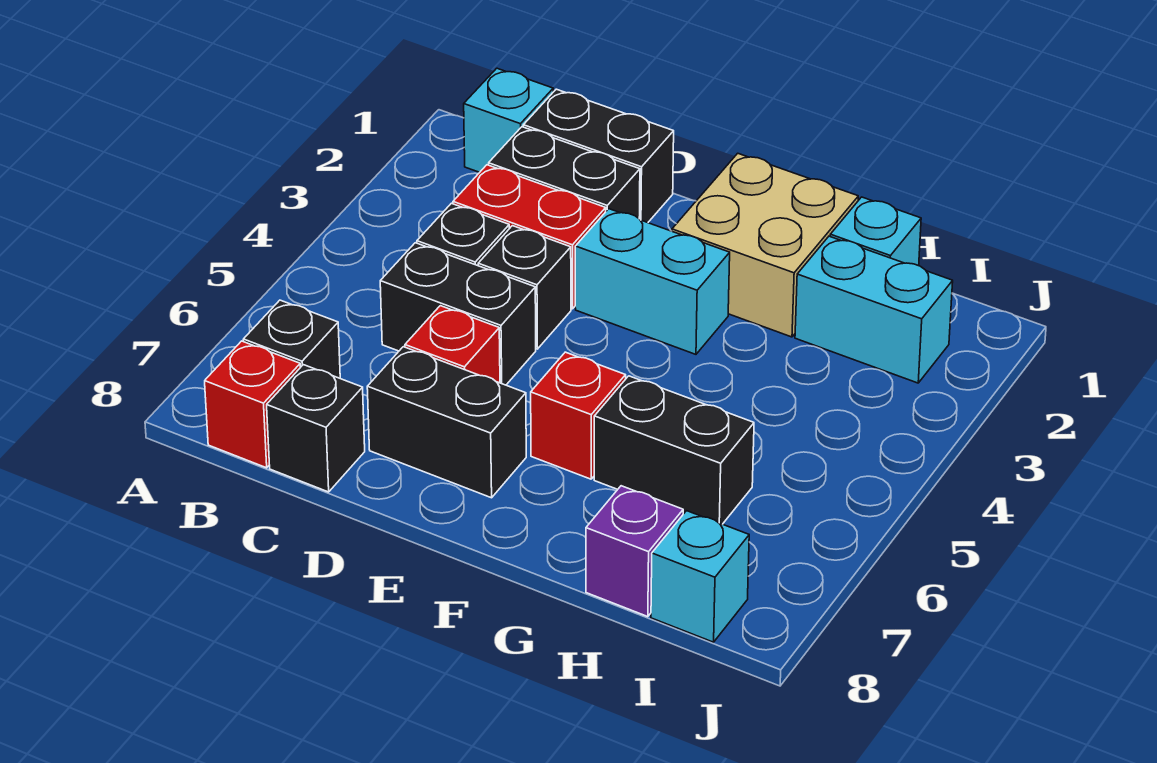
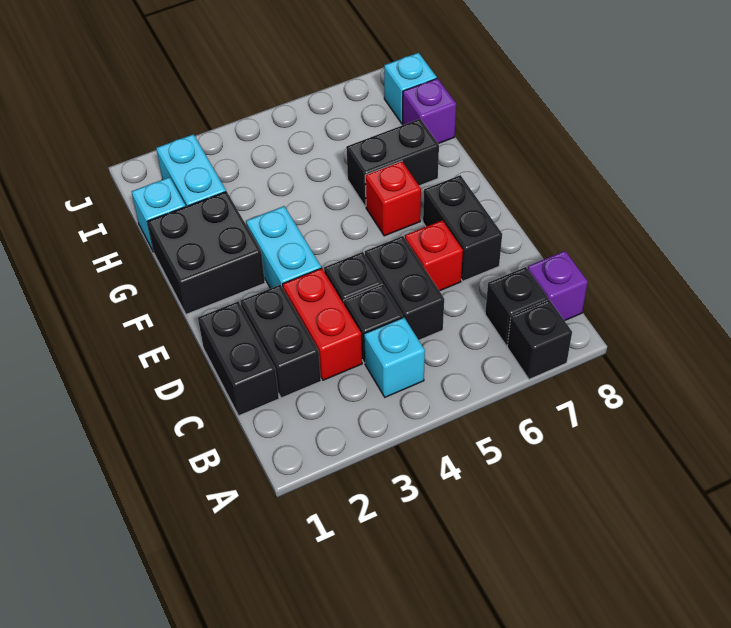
cyan 1x1 brick [464,68,553,172] -> cyan 1x1 brick moved to [364,318,425,397]
red 1x1 brick [205,341,300,468] -> purple 1x1 brick [528,251,588,321]
black 1x1 brick [267,365,365,492] -> black 1x1 brick moved to [507,300,572,379]
tan 2x2 brick [672,153,858,337] -> black 2x2 brick [147,192,265,314]
black 1x2 brick [594,376,754,524] -> black 1x2 brick turned to [346,119,439,207]

